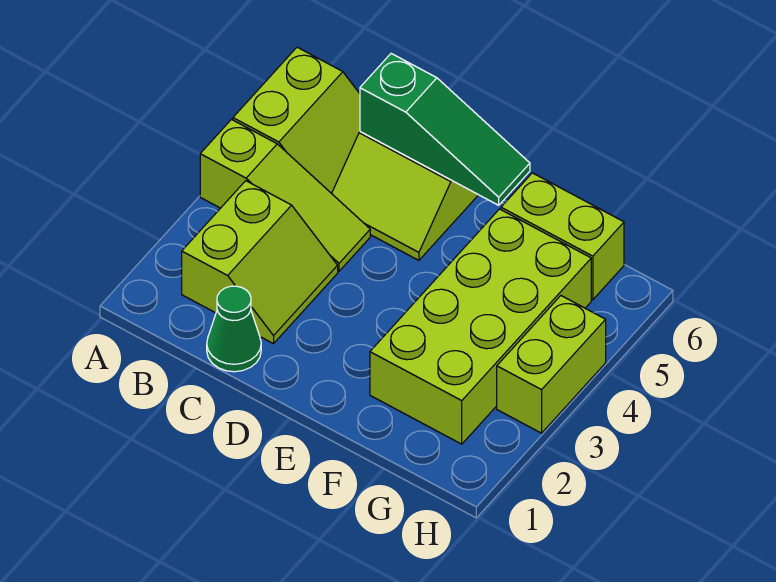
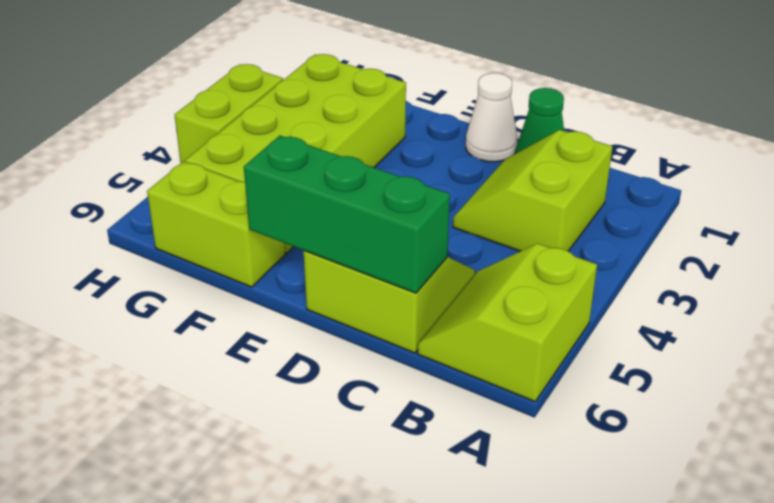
lime 1x3 slope [200,120,370,271] -> none
green 1x3 slope [360,54,530,205] -> green 1x3 brick [244,136,450,293]
none -> white 1x1 cone [466,73,517,162]

